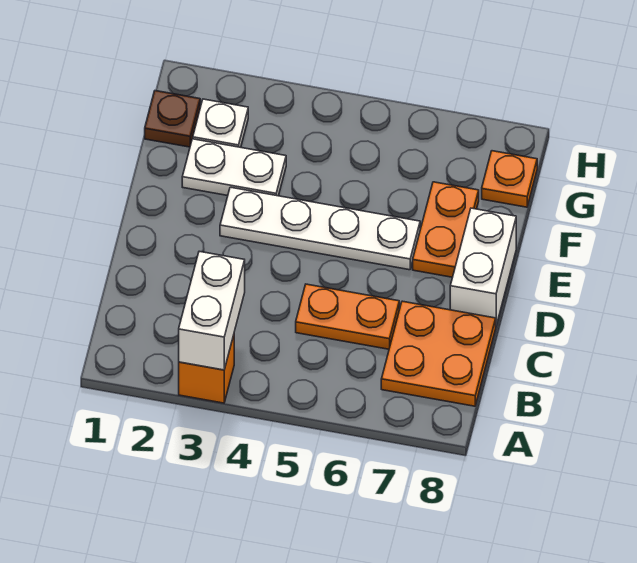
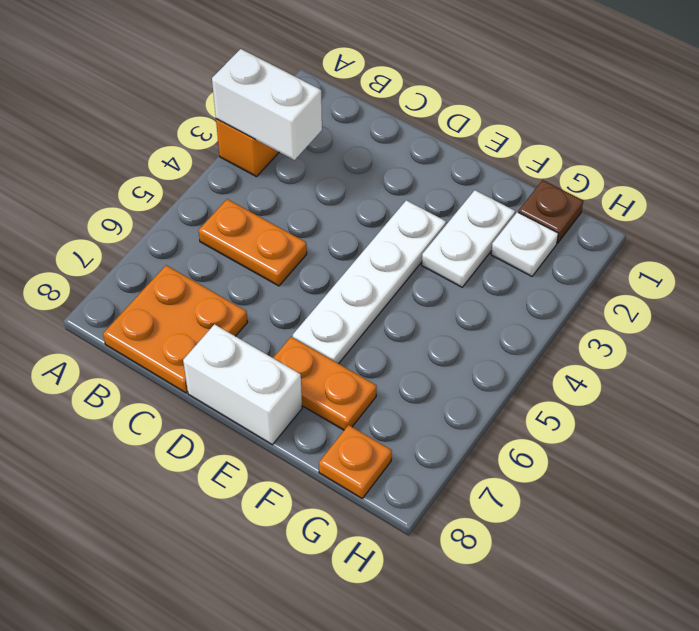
orange 1x2 plate [296,284,399,349] -> orange 1x2 plate turned to [198,199,307,286]

